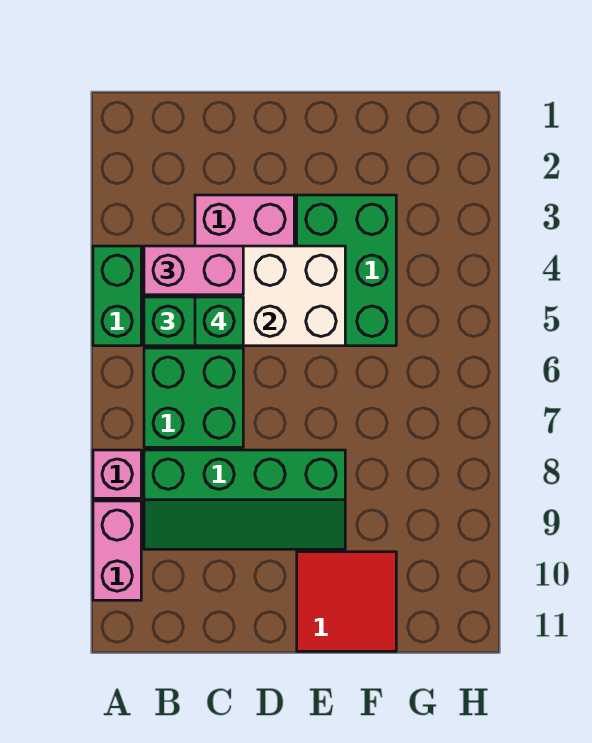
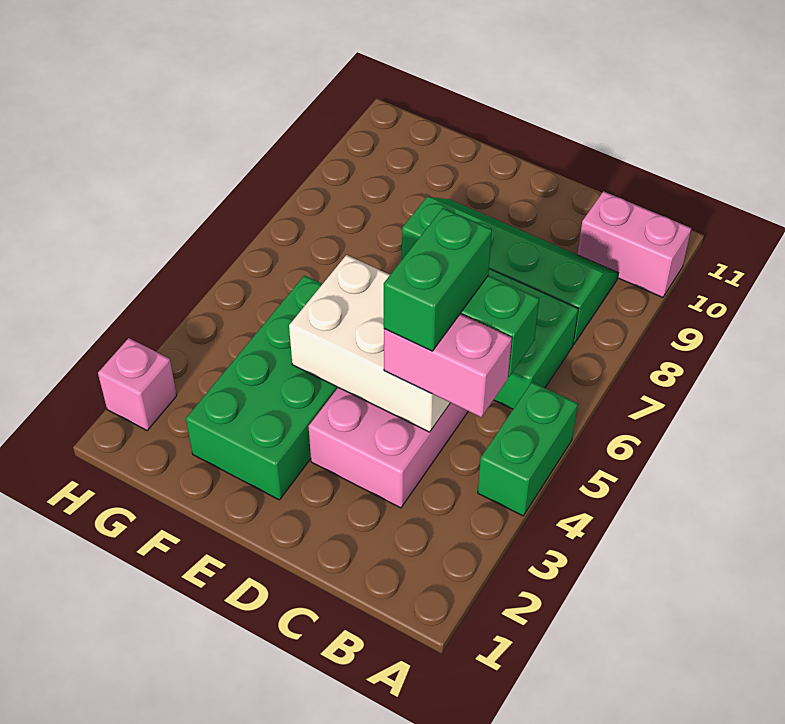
pink 1x1 brick [93,450,141,498] -> pink 1x1 brick moved to [98,338,177,430]
pink 1x2 brick [93,501,141,600] -> pink 1x2 brick turned to [577,191,691,298]
green 1x1 brick [195,297,243,346] -> green 1x2 brick [384,208,492,351]
green 2x3 brick [297,195,396,346] -> green 2x4 brick [186,275,338,500]
red 2x2 tile [297,552,396,651] -> none

